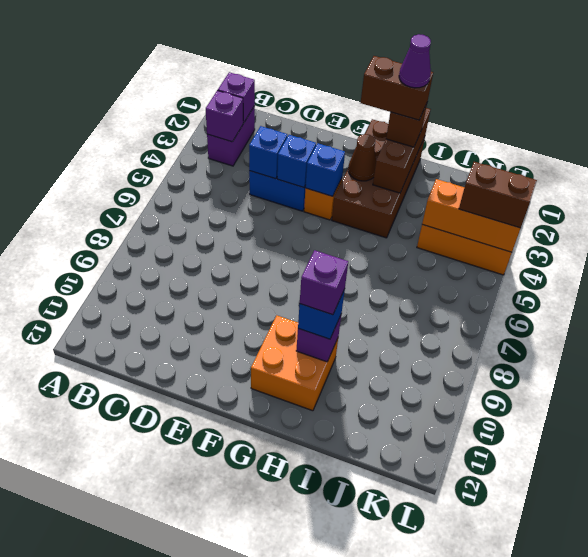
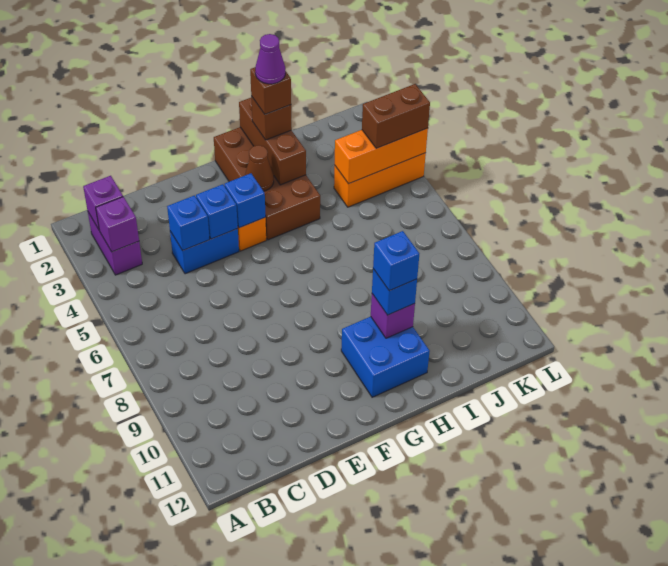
brown 1x2 brick [361,56,433,120] -> brown 1x1 brick [250,67,291,114]
orange 2x2 brick [251,316,338,411] -> blue 2x2 brick [341,317,430,397]
purple 1x1 brick [300,250,348,315] -> blue 1x1 brick [373,231,419,291]

